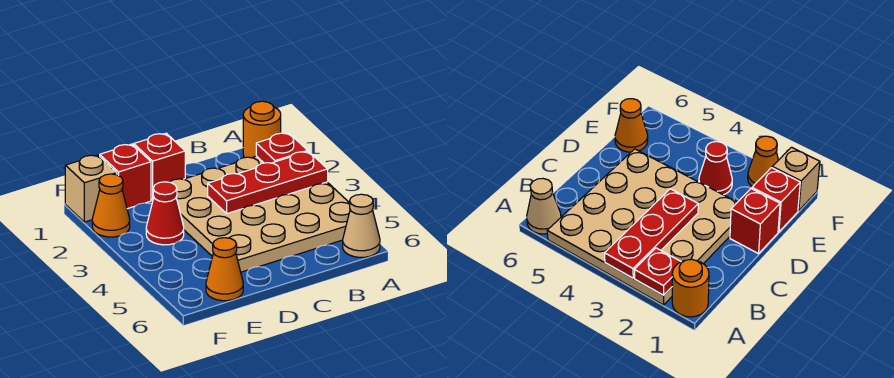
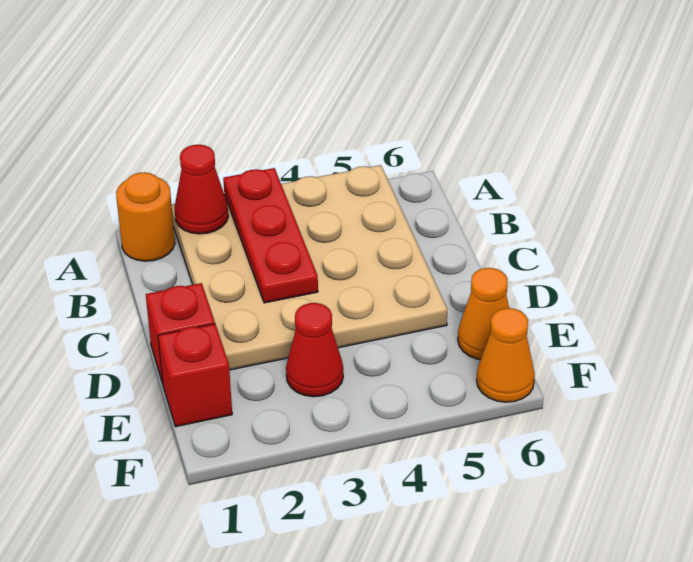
red 1x1 plate [256,133,308,163] -> red 1x1 cone [174,145,228,234]
tan 1x1 cone [343,194,380,257] -> none
tan 1x1 brick [65,155,117,222] -> none
orange 1x1 cone [92,174,130,237] -> orange 1x1 cone moved to [477,308,535,402]

